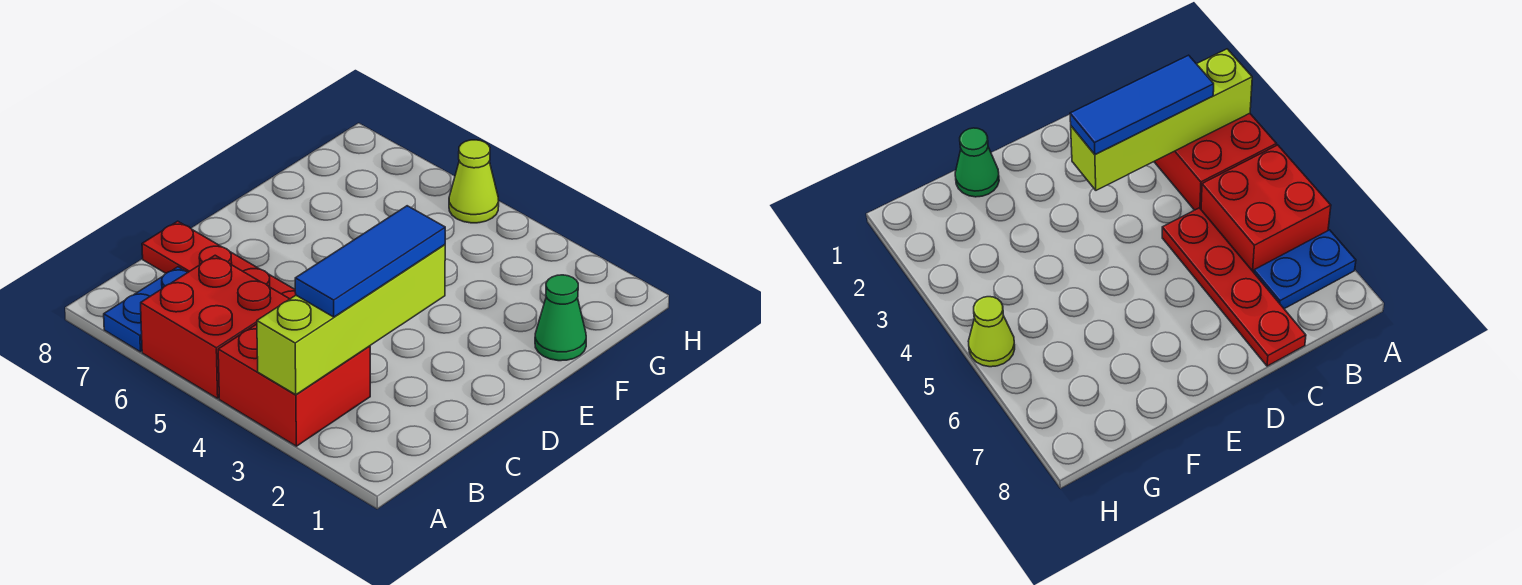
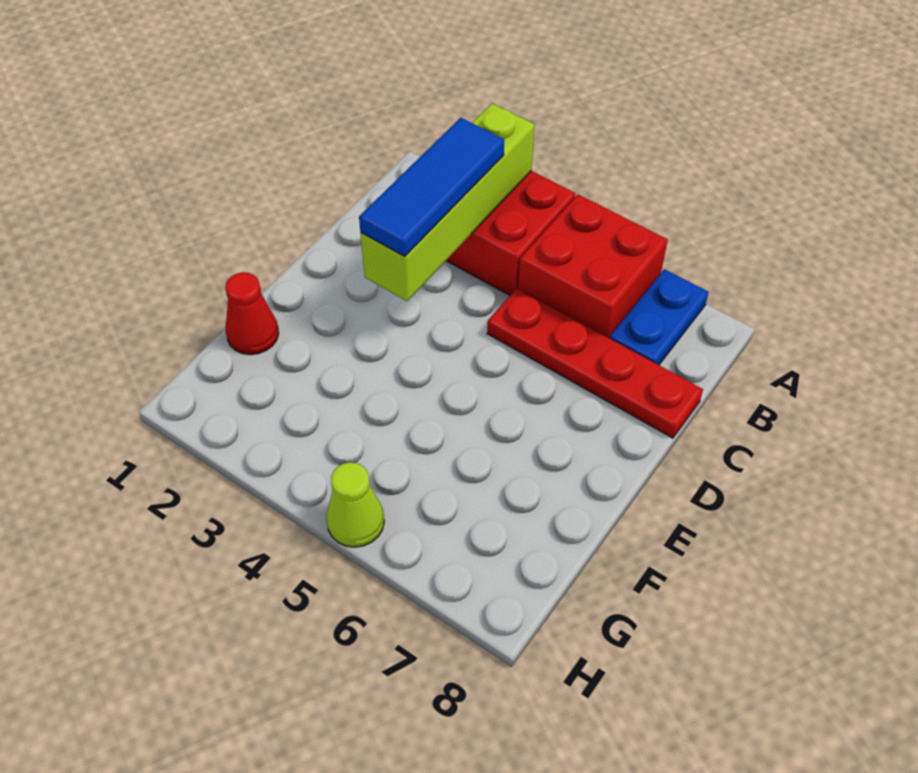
green 1x1 cone [535,275,586,361] -> red 1x1 cone [225,272,279,355]

